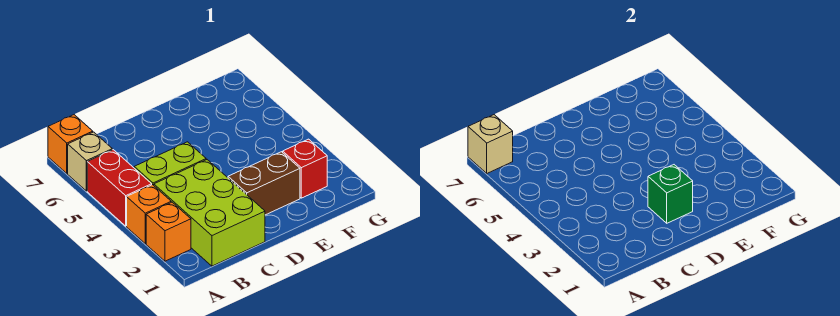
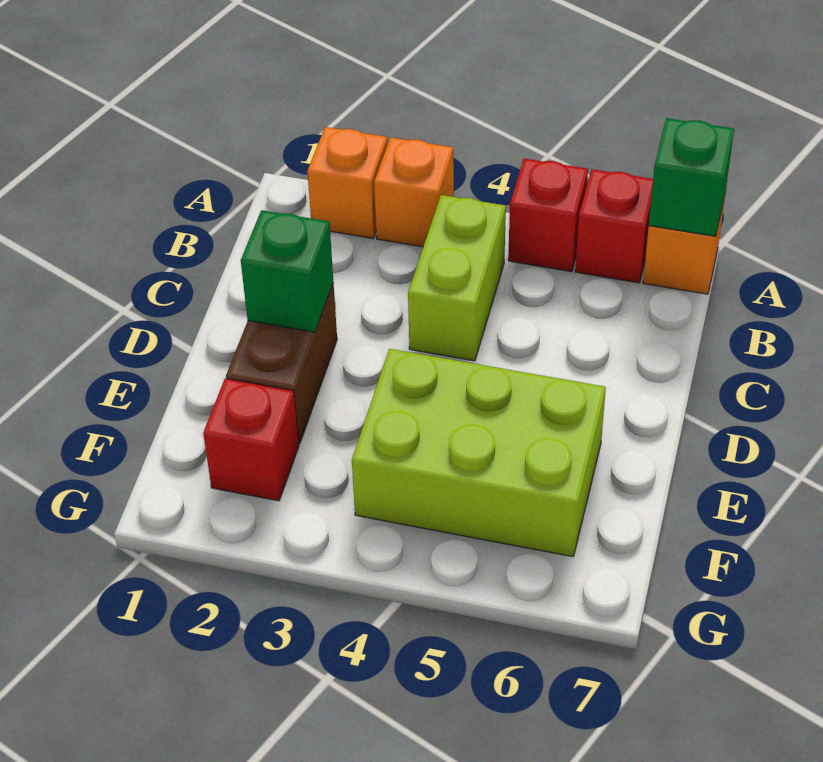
red 1x2 brick [87,150,152,226] -> red 1x1 brick [508,159,588,272]
tan 1x1 brick [68,132,112,191] -> red 1x1 brick [575,169,653,283]
tan 1x1 brick [468,115,513,173] -> green 1x1 brick [649,118,734,236]
lime 2x3 brick [154,160,265,266] -> lime 2x3 brick moved to [352,349,606,557]

